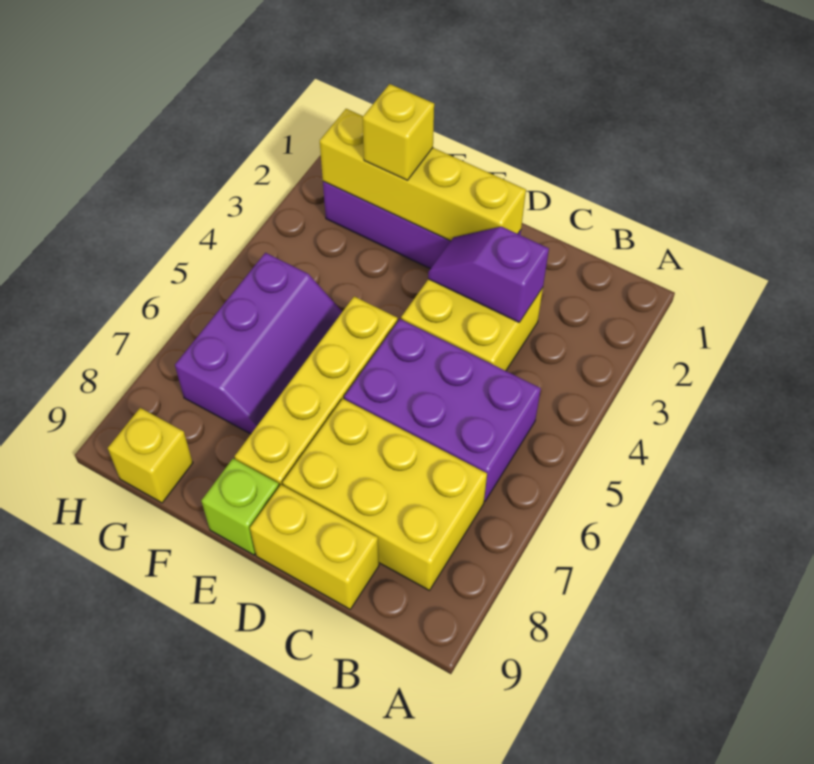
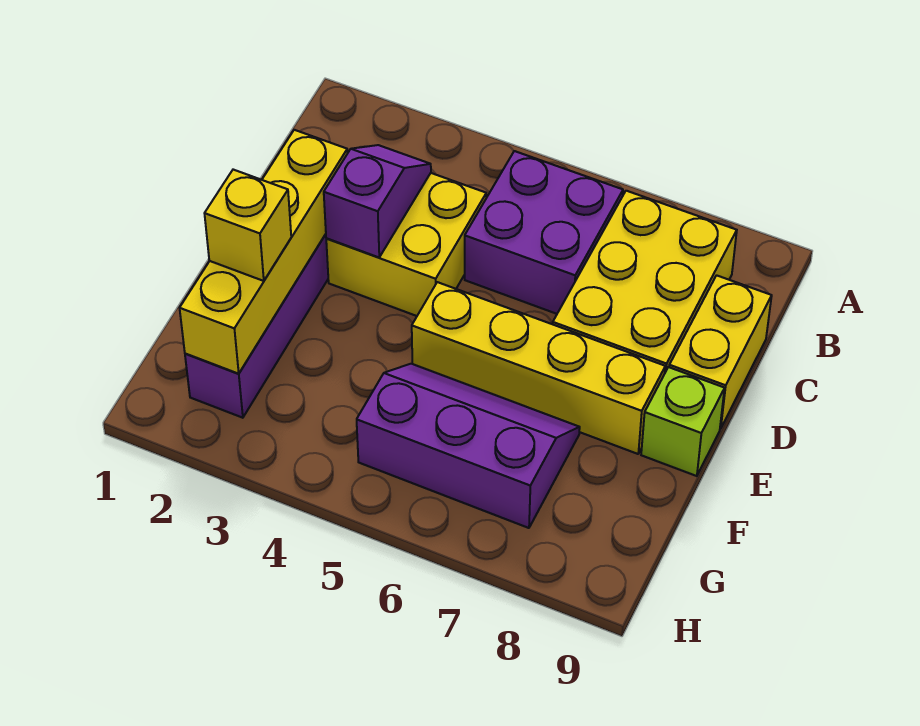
purple 2x3 brick [344,319,541,501] -> purple 2x2 brick [465,151,623,314]
purple 1x2 slope [428,227,549,322] -> purple 1x2 slope turned to [324,145,431,257]
yellow 1x1 brick [108,408,193,503] -> none

